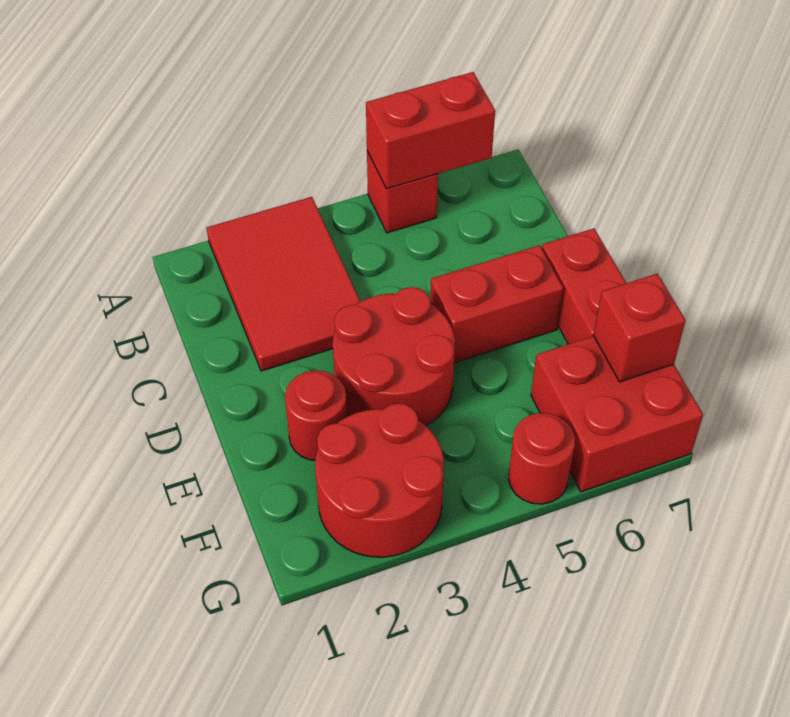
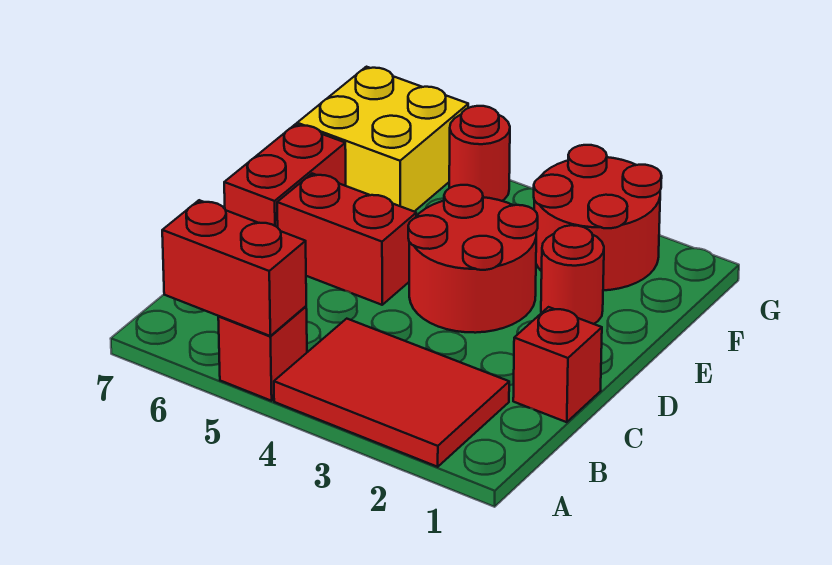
red 2x3 tile [207,197,360,371] -> red 2x3 tile turned to [274,319,509,467]
red 2x2 brick [531,336,703,492] -> yellow 2x2 brick [297,67,468,212]
red 1x1 brick [594,274,685,382] -> red 1x1 brick moved to [513,307,602,422]

